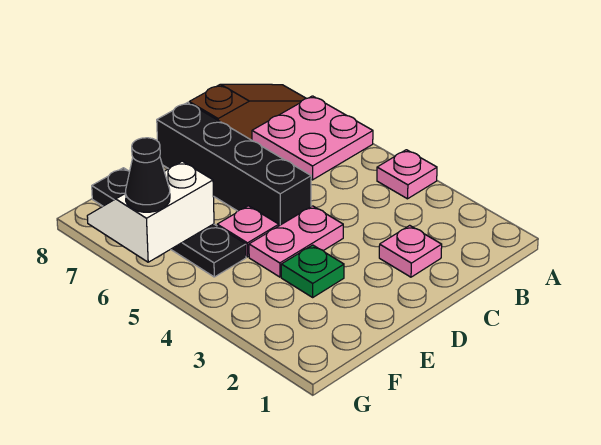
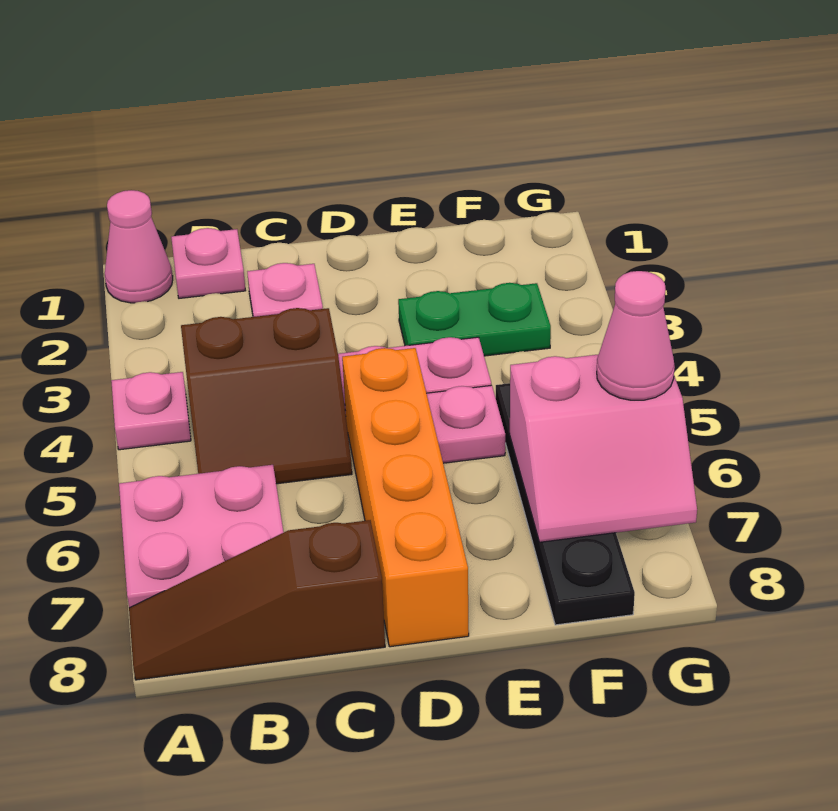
none -> pink 1x1 cone [105,190,173,303]
none -> pink 1x1 plate [171,228,246,298]
none -> brown 2x2 slope [181,308,352,484]
black 1x4 brick [157,102,311,226] -> orange 1x4 brick [342,348,469,647]
green 1x1 plate [281,245,344,297] -> green 1x2 plate [398,283,551,356]
white 2x2 slope [87,161,214,262] -> pink 2x2 slope [510,354,697,542]
black 1x1 cone [125,138,170,212] -> pink 1x1 cone [597,271,675,400]

